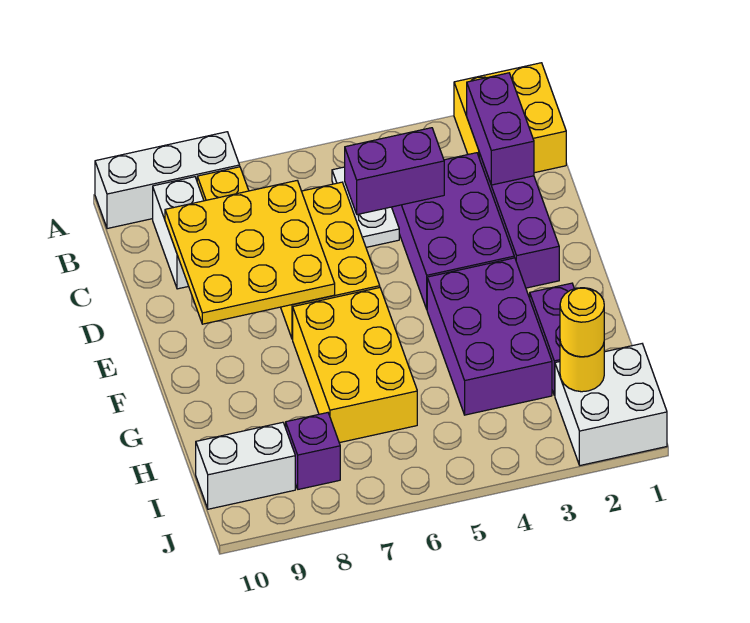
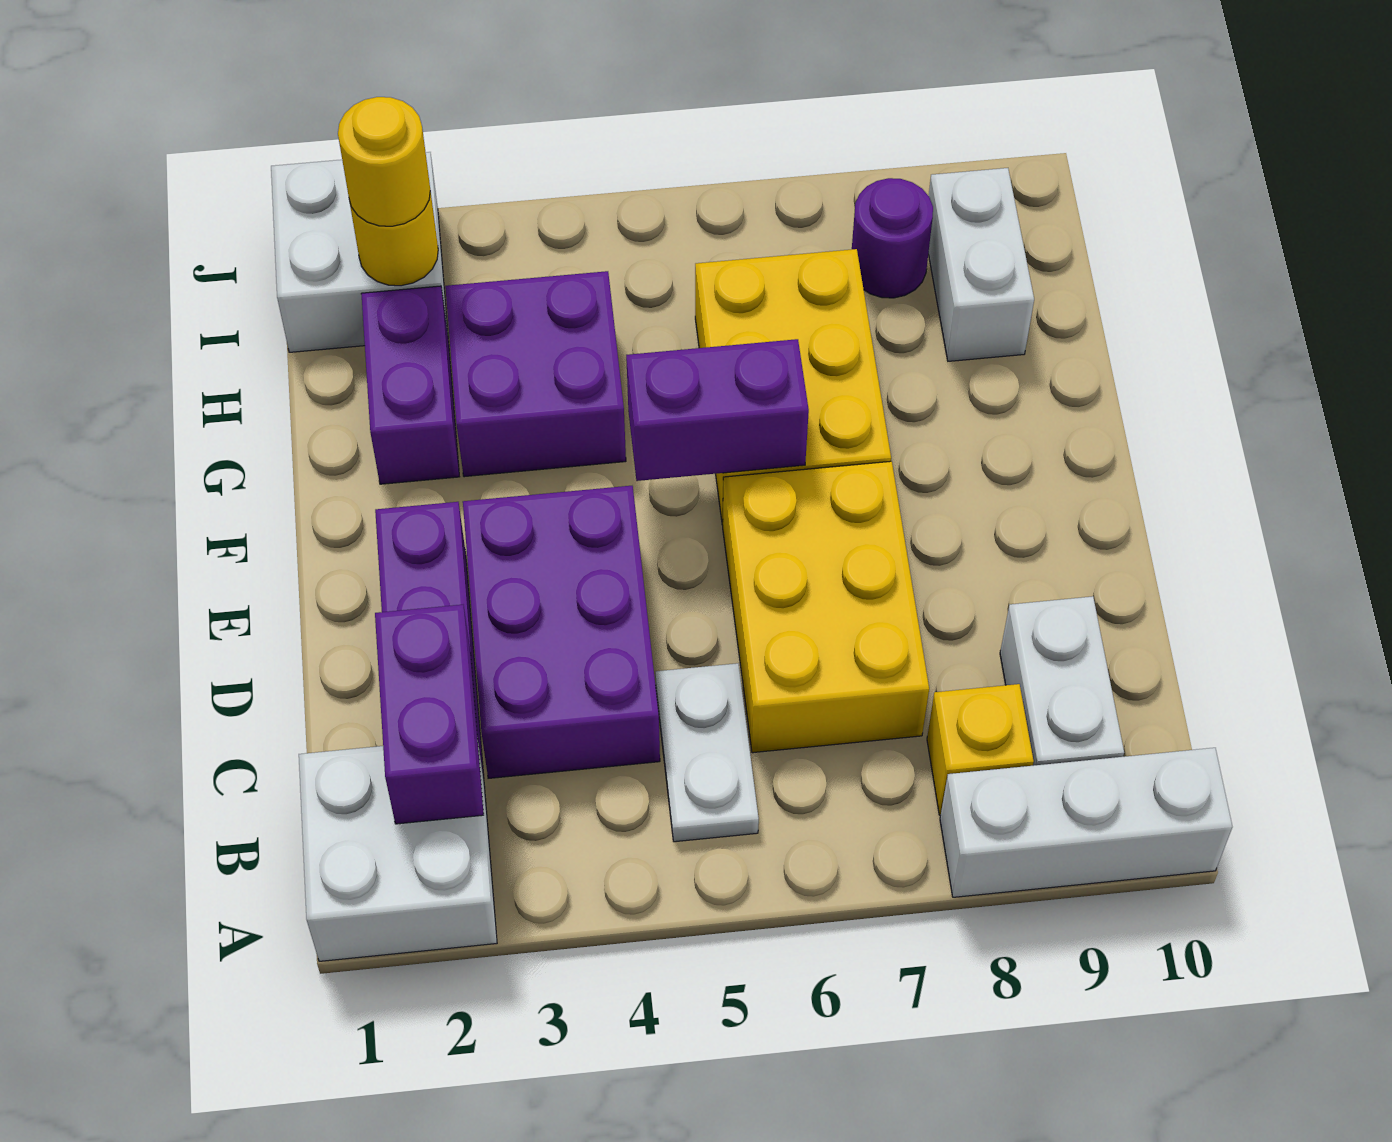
yellow 2x2 brick [454,63,566,173] -> white 2x2 brick [299,744,497,961]
purple 1x2 brick [345,128,444,215] -> purple 1x2 brick moved to [626,339,809,481]
yellow 3x3 plate [165,181,335,324] -> none
purple 2x3 brick [427,258,552,415] -> purple 2x2 brick [445,271,626,477]
purple 1x1 brick [286,413,340,489] -> purple 1x1 round brick [852,178,933,298]
white 1x2 brick [196,422,295,509] -> white 1x2 brick turned to [928,168,1034,361]

